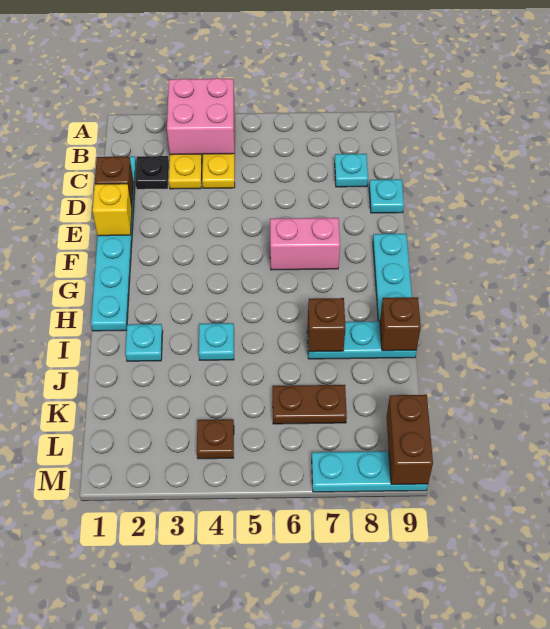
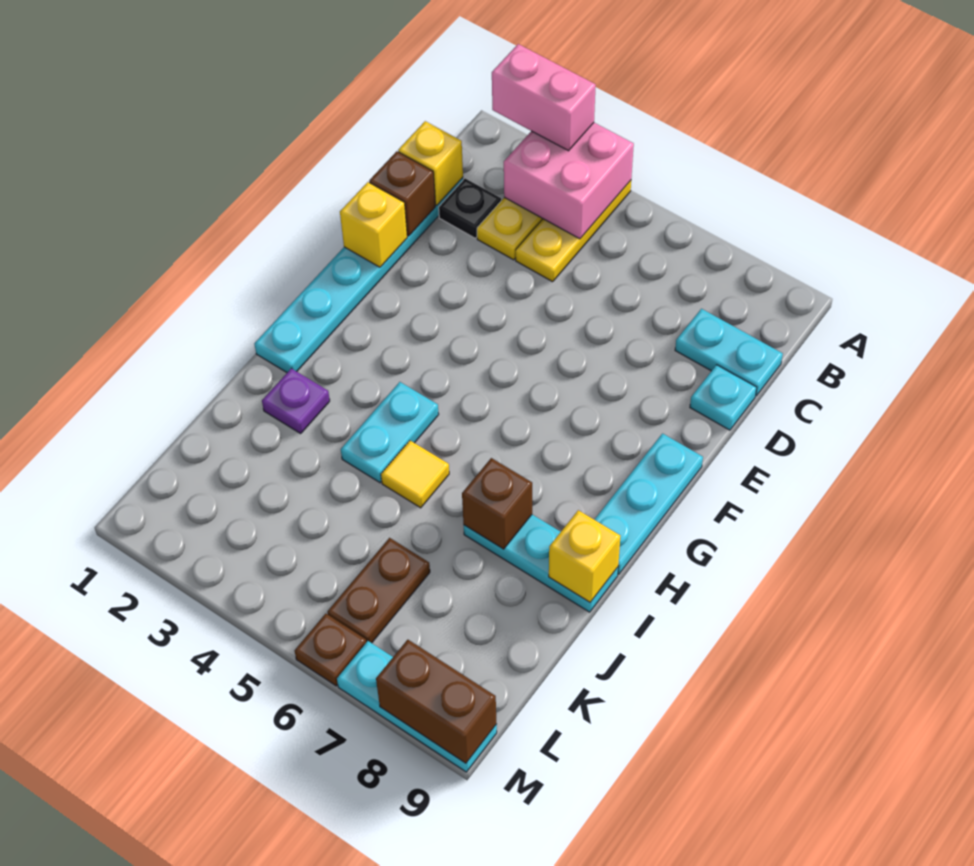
none -> yellow 1x1 brick [398,121,463,205]
cyan 1x1 plate [335,154,368,187] -> cyan 1x2 plate [675,309,783,396]
pink 1x2 brick [270,218,340,270] -> pink 1x2 brick moved to [492,44,596,151]
cyan 1x1 plate [126,324,163,361] -> purple 1x1 plate [262,368,330,434]
cyan 1x1 plate [199,323,234,360] -> cyan 1x2 plate [341,382,439,483]
none -> yellow 1x1 tile [381,441,449,508]
brown 1x1 brick [380,297,421,351] -> yellow 1x1 brick [549,510,620,602]
brown 1x2 plate [273,385,347,424] -> brown 1x2 plate turned to [327,538,430,643]
brown 1x1 plate [197,419,234,459] -> brown 1x1 plate moved to [295,614,366,686]
brown 1x2 brick [386,395,433,484] -> brown 1x2 brick turned to [376,640,496,763]

